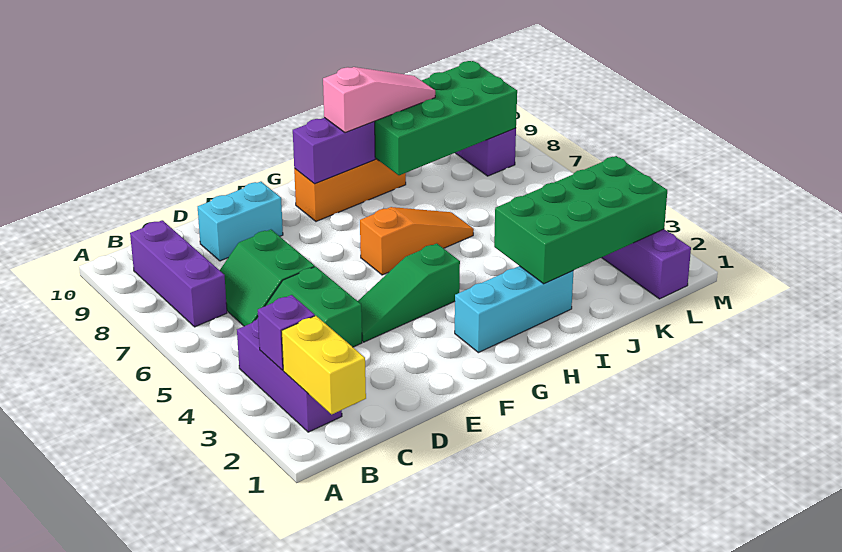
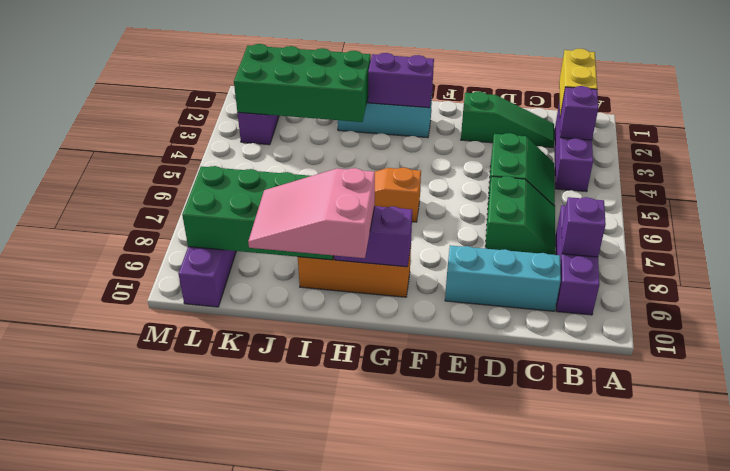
none -> purple 1x1 brick [562,197,606,257]
cyan 1x2 brick [198,182,283,261] -> cyan 1x3 brick [445,246,561,311]
green 1x3 slope [358,243,460,342] -> green 1x3 slope moved to [461,92,554,147]
none -> purple 1x2 brick [368,53,434,108]
pink 1x3 slope [323,67,435,133] -> pink 2x3 slope [248,168,375,258]

